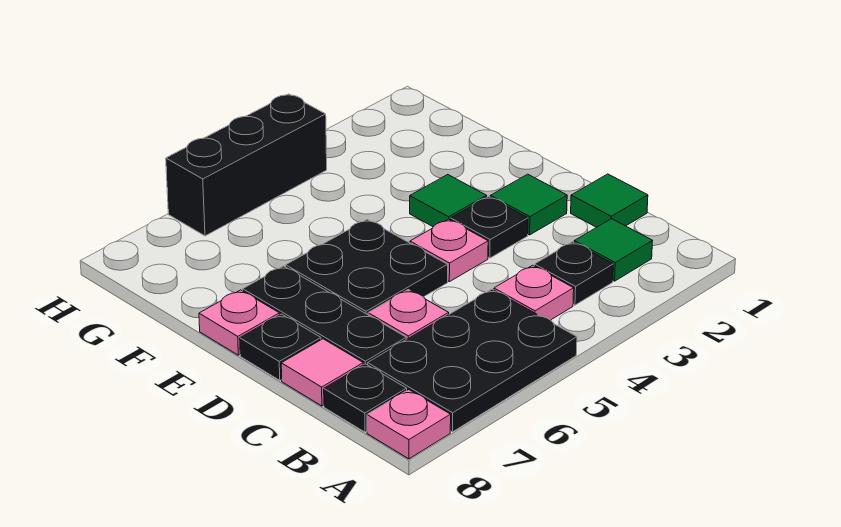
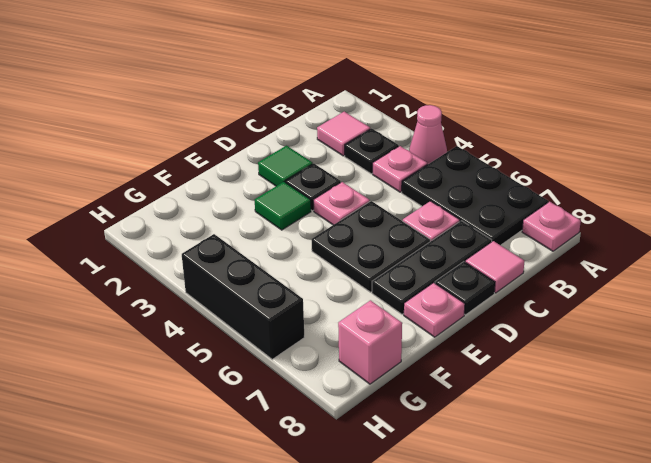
none -> pink 1x1 cone [409,105,447,164]
green 1x1 tile [574,219,652,281] -> pink 1x1 tile [317,112,370,156]
black 1x1 plate [324,364,407,432] -> none
green 1x1 tile [571,174,648,227] -> none
none -> pink 1x1 brick [338,300,402,384]

